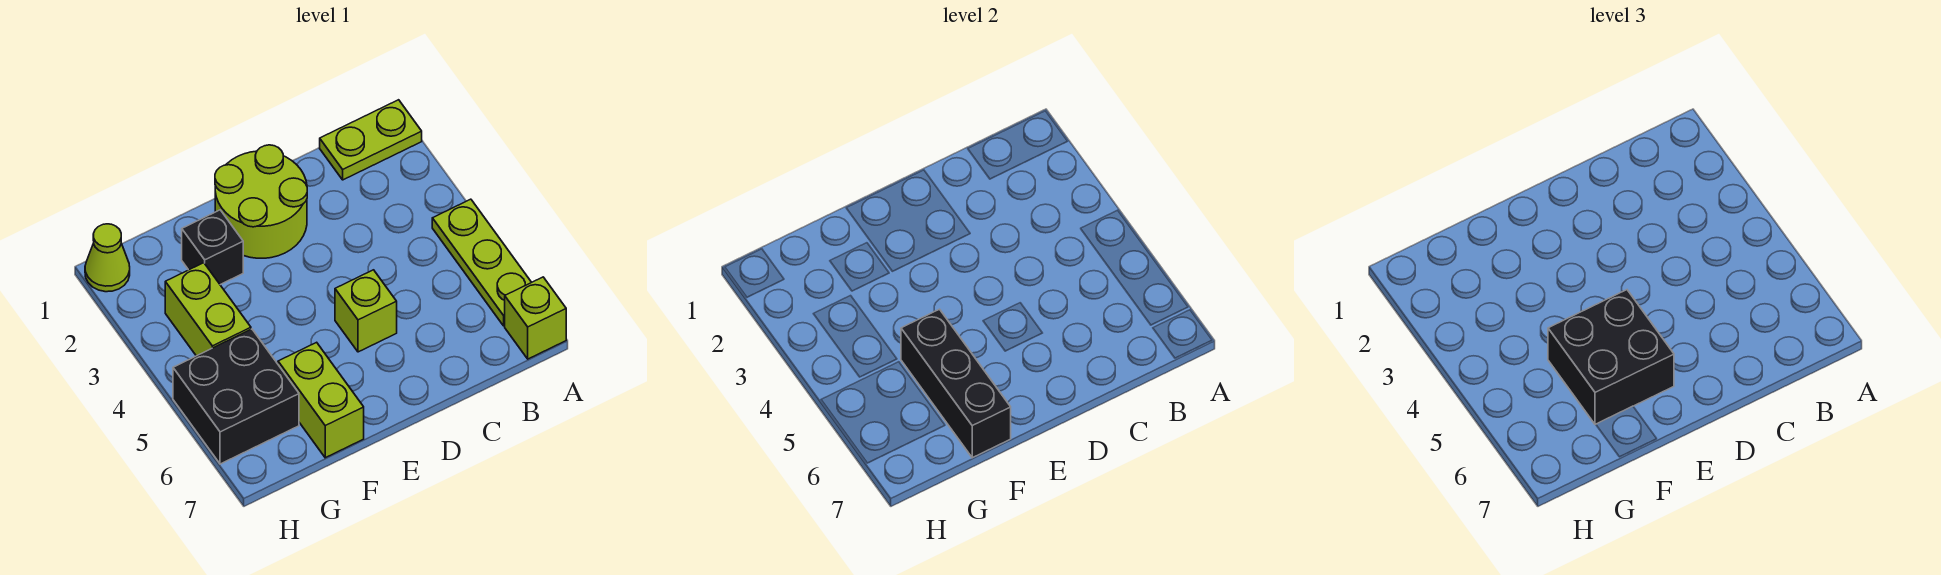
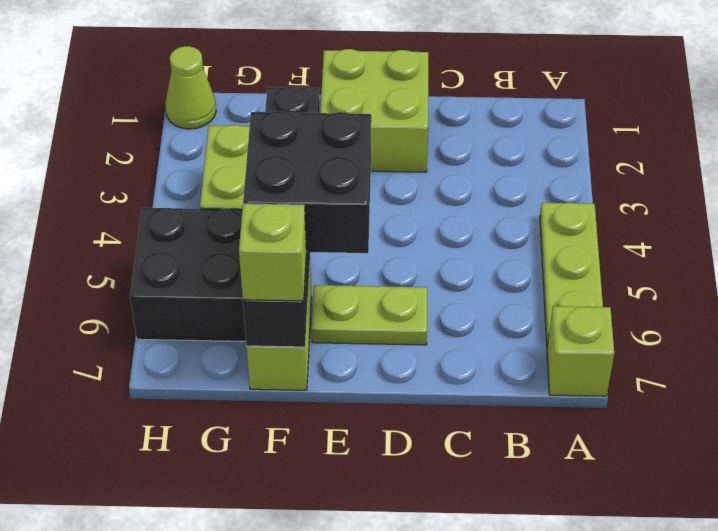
lime 1x2 plate [320,100,422,180] -> lime 1x2 plate moved to [312,285,427,345]
lime 2x2 round brick [215,145,307,258] -> lime 2x2 brick [321,49,428,172]
lime 1x1 brick [335,270,397,352] -> lime 1x1 brick moved to [239,204,306,301]

